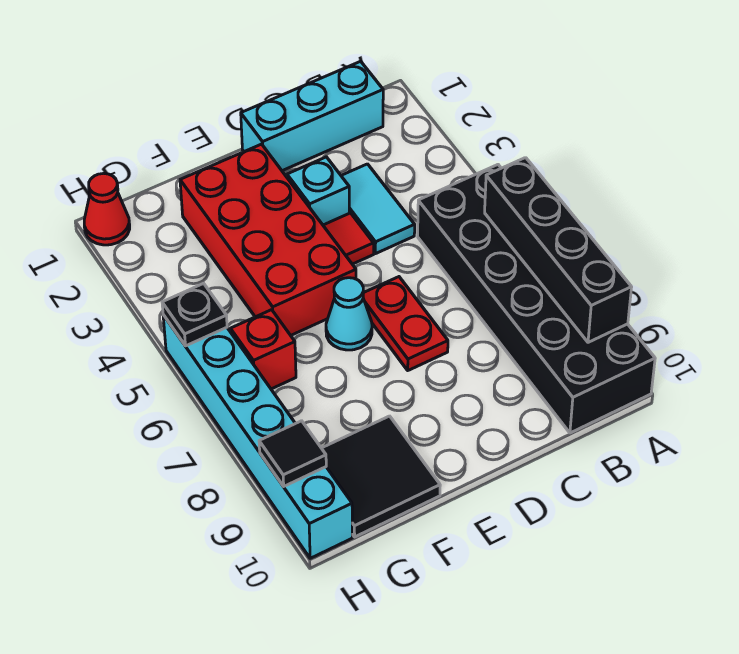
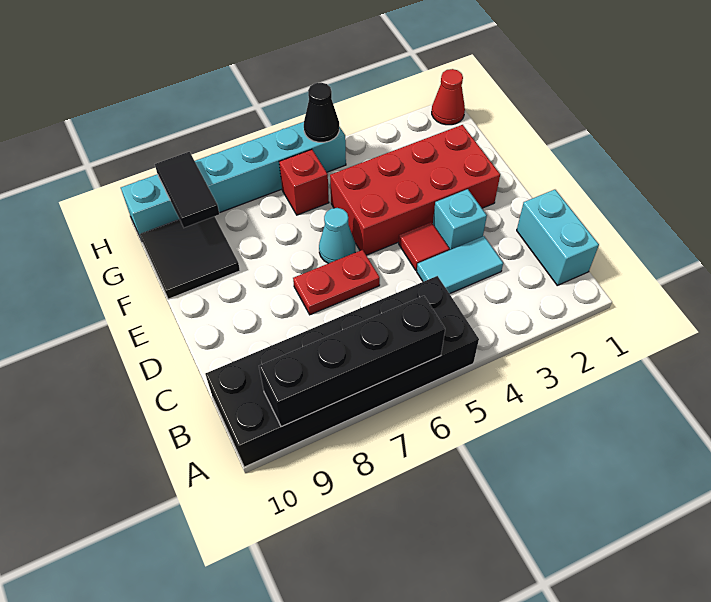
cyan 1x3 brick [241,61,383,171] -> cyan 1x2 brick [517,190,599,285]
black 1x1 plate [162,283,227,346] -> black 1x1 cone [304,83,339,142]
black 1x1 tile [259,421,326,486] -> black 1x2 tile [155,152,219,228]

